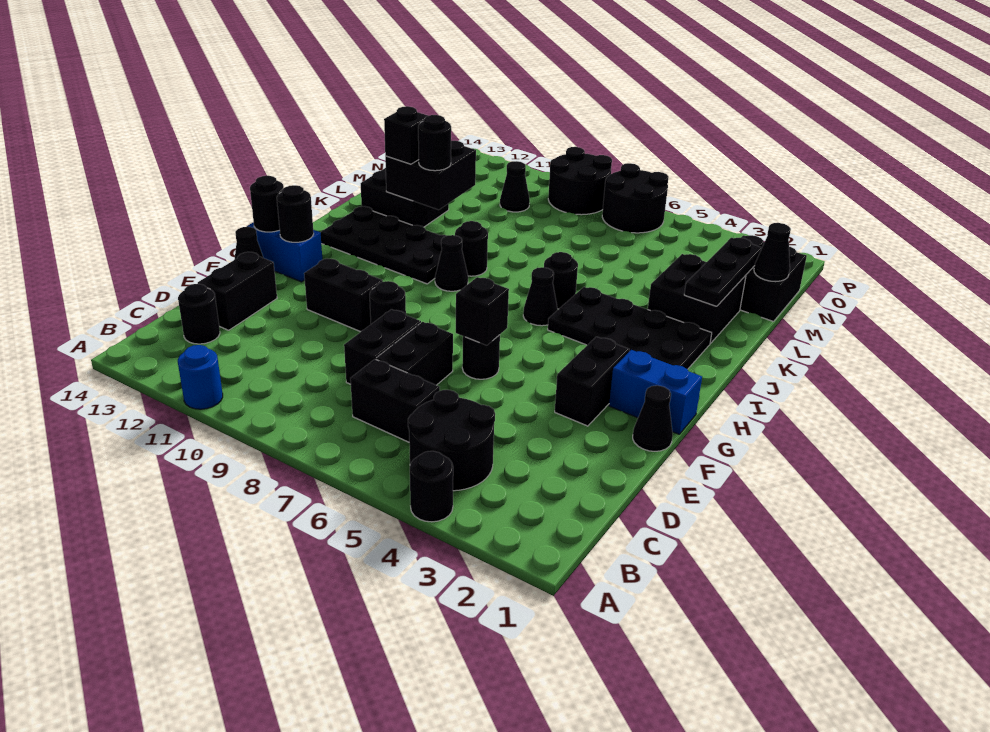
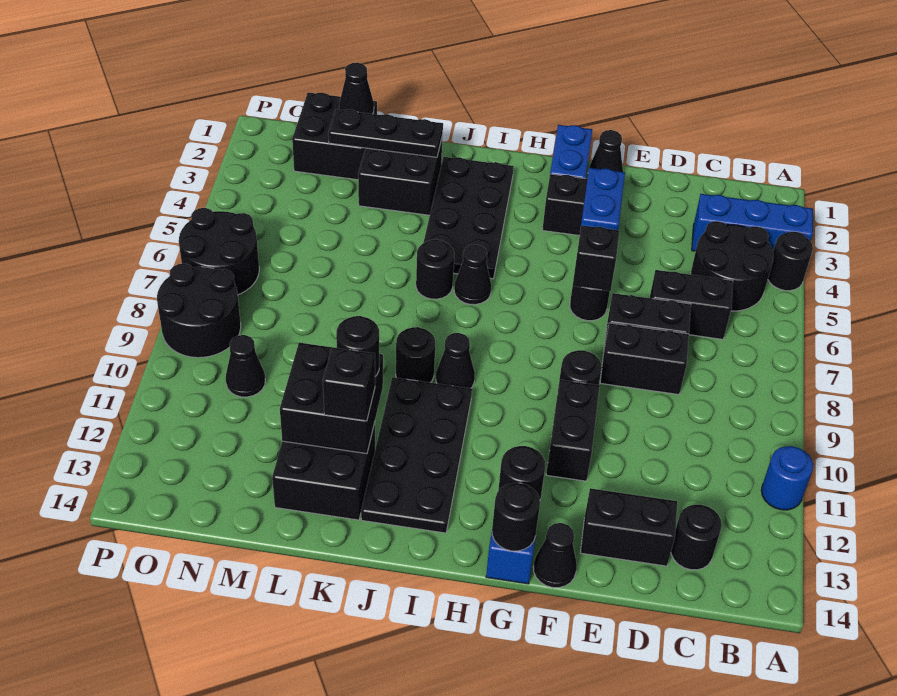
none -> blue 1x3 brick [692,194,813,251]
black 1x2 brick [350,359,440,442] -> black 1x2 brick turned to [650,270,733,339]
none -> blue 1x2 plate [581,168,625,230]

